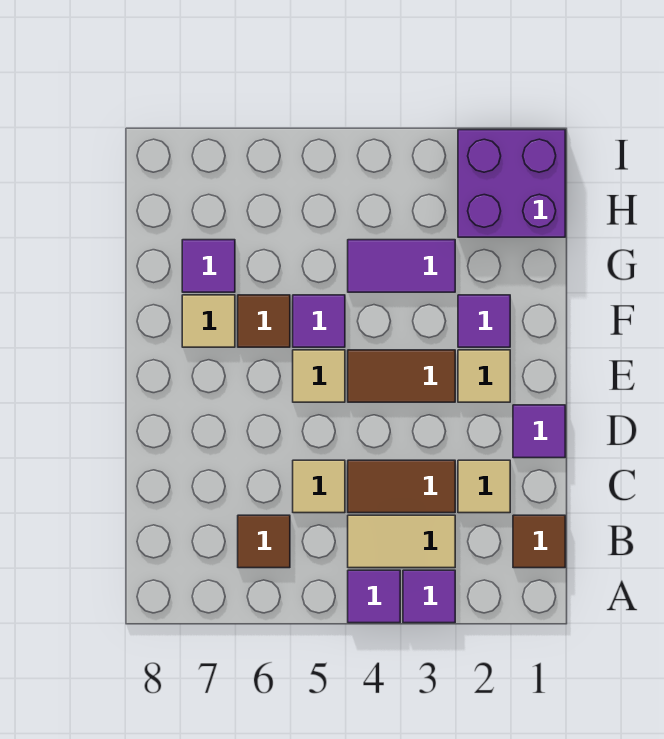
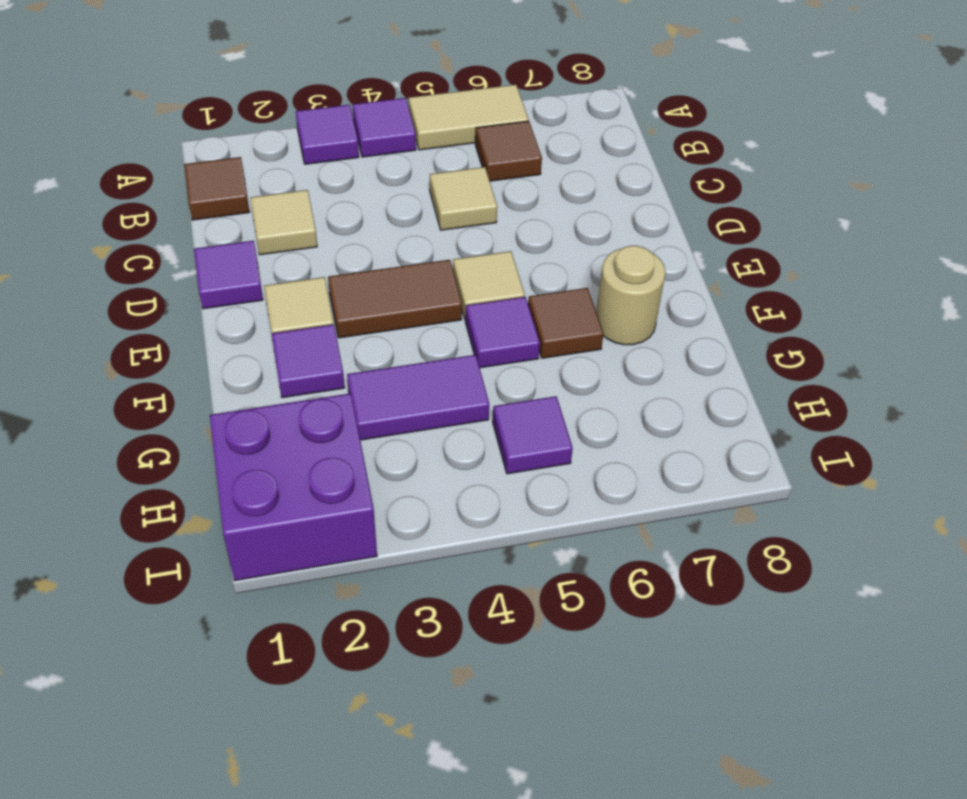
tan 1x2 tile [348,515,455,568] -> tan 1x2 tile moved to [409,85,529,150]
brown 1x2 tile [348,460,455,513] -> none
tan 1x1 tile [182,295,235,347] -> tan 1x1 round brick [596,246,666,345]
purple 1x1 tile [182,240,235,292] -> purple 1x1 tile moved to [493,396,573,474]

